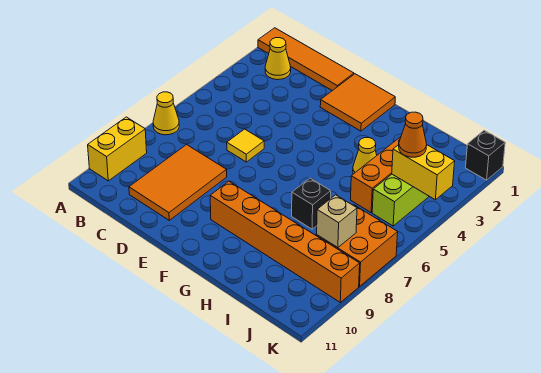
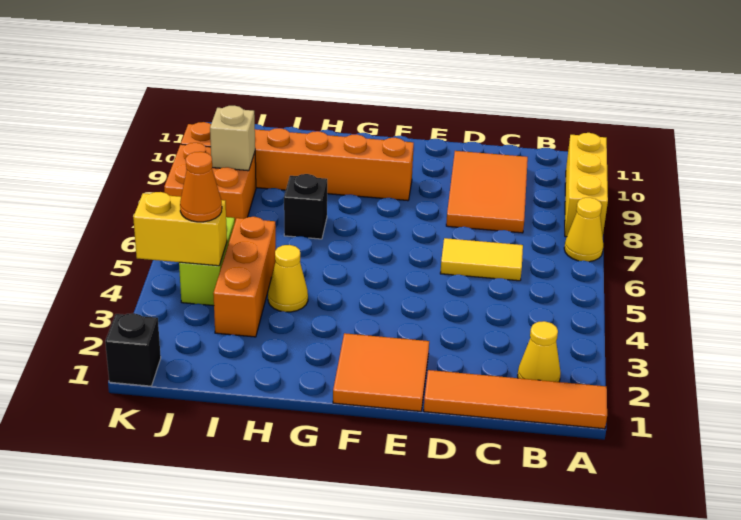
yellow 1x2 brick [88,117,147,181] -> yellow 1x3 brick [565,133,608,237]
yellow 1x1 tile [227,129,264,162] -> yellow 1x2 tile [440,238,523,281]

